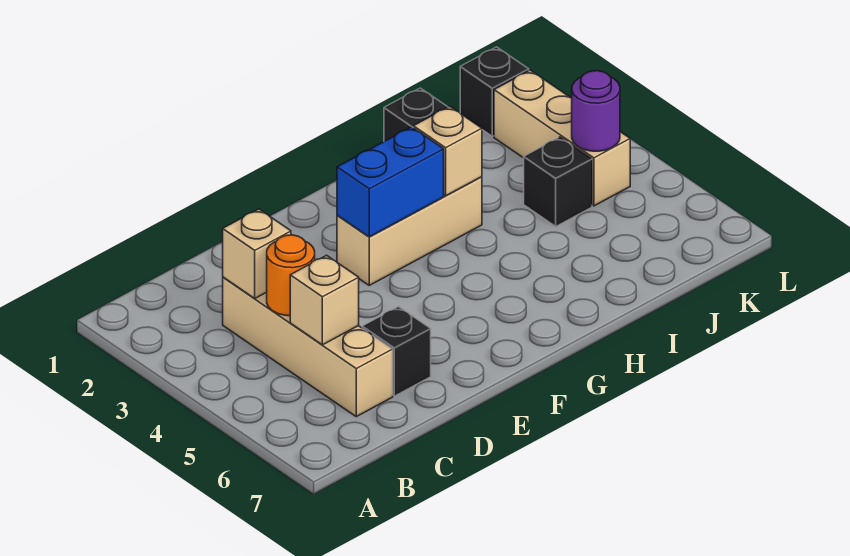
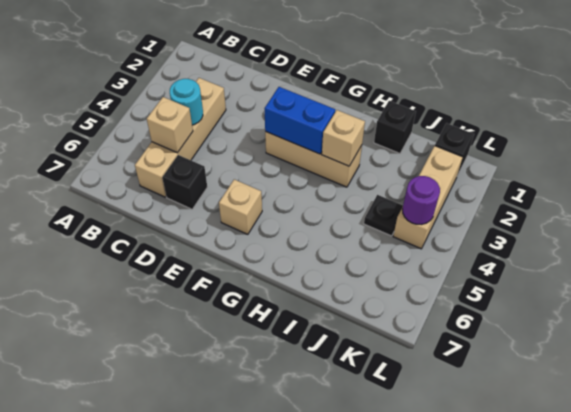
tan 1x1 brick [223,209,291,299] -> tan 1x1 brick moved to [219,179,262,234]
orange 1x1 round brick [267,235,315,316] -> cyan 1x1 round brick [170,79,203,125]
black 1x1 brick [524,137,592,226] -> black 1x1 plate [364,195,403,236]

